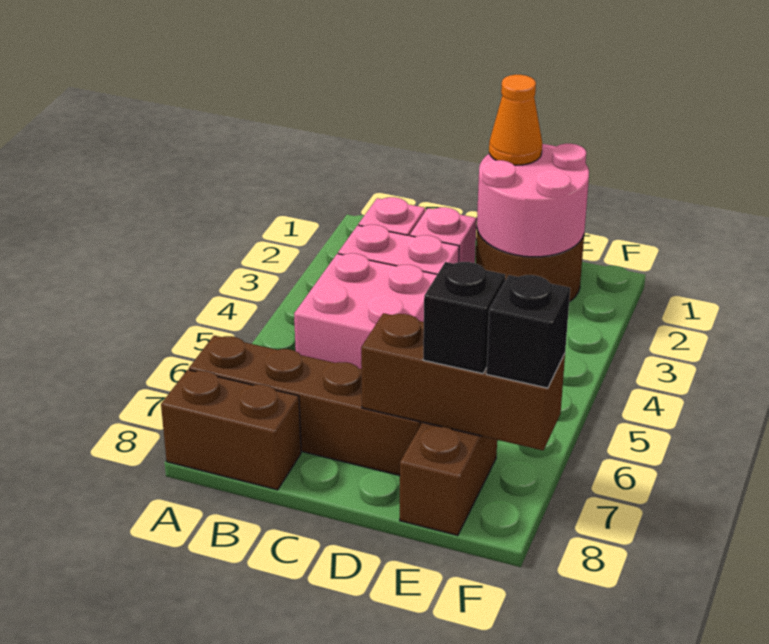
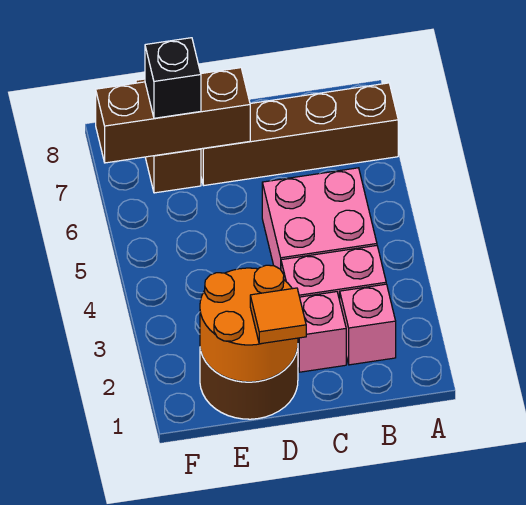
brown 1x2 brick [161,370,301,490] -> none
pink 2x2 round brick [477,144,589,257] -> orange 2x2 round brick [200,265,298,382]
orange 1x1 cone [489,75,542,165] -> orange 1x1 tile [250,288,306,344]
black 1x1 brick [486,275,570,388] -> none

